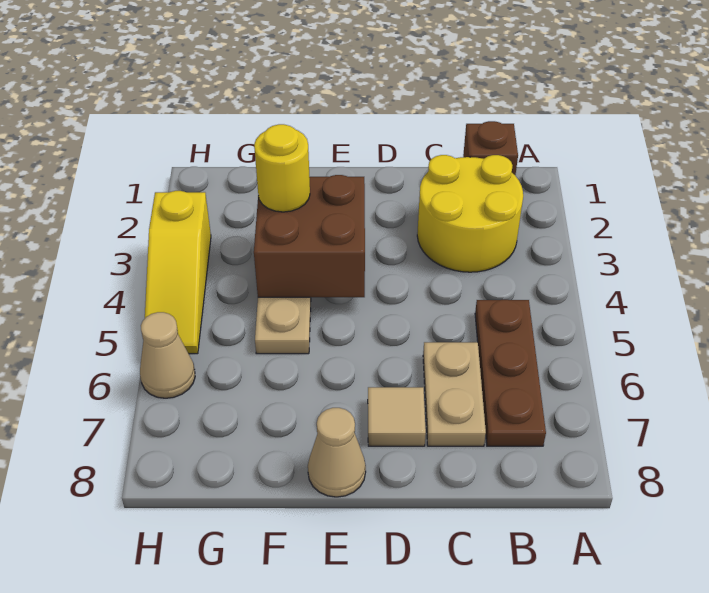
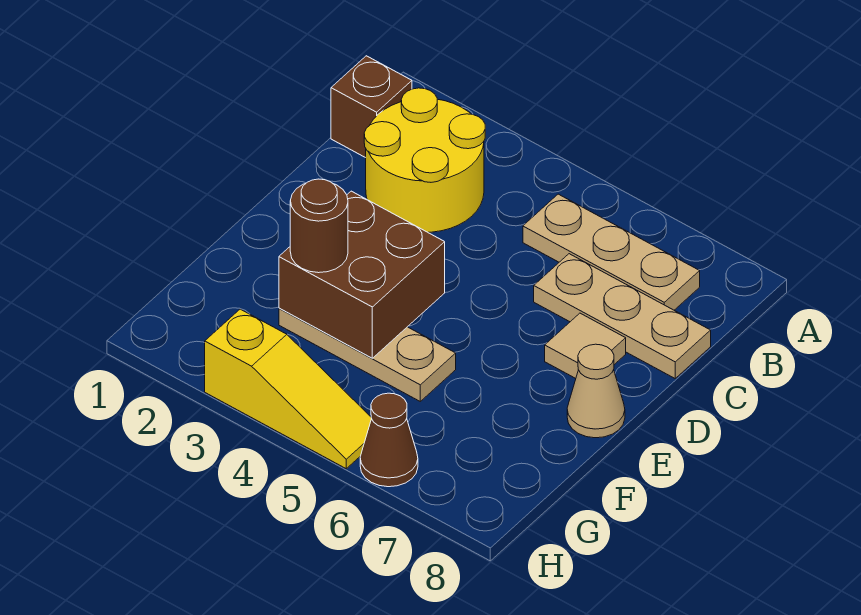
brown 1x3 plate [475,300,546,446] -> tan 1x3 plate [523,194,700,310]
tan 1x2 plate [423,342,486,446] -> tan 1x3 plate [534,254,711,378]
yellow 1x1 round brick [254,124,310,212] -> brown 1x1 round brick [290,179,348,273]
tan 1x1 cone [140,312,195,398] -> brown 1x1 cone [360,393,418,487]

